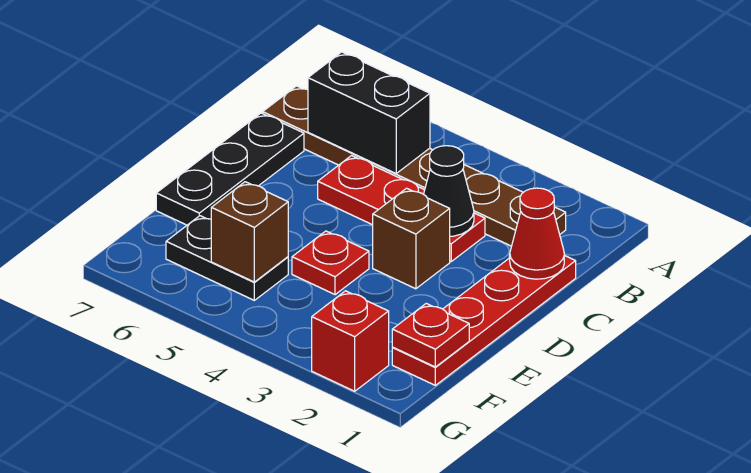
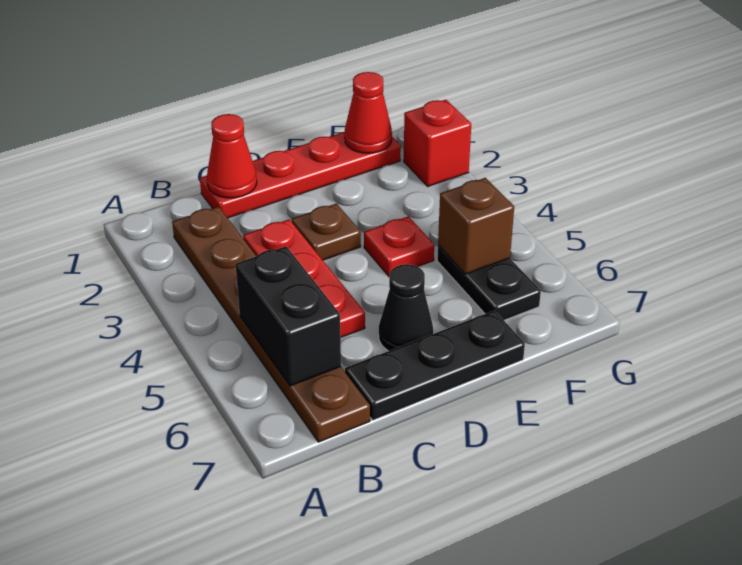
black 1x1 cone [424,146,474,236] -> black 1x1 cone moved to [379,264,433,351]
brown 1x1 brick [373,188,450,289] -> brown 1x1 plate [292,204,361,260]
red 1x1 plate [392,303,469,367] -> red 1x1 cone [345,72,392,153]

